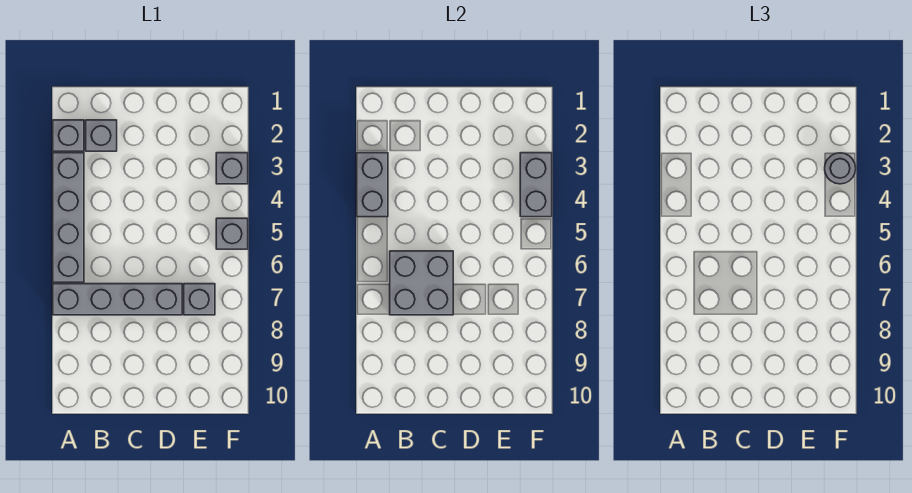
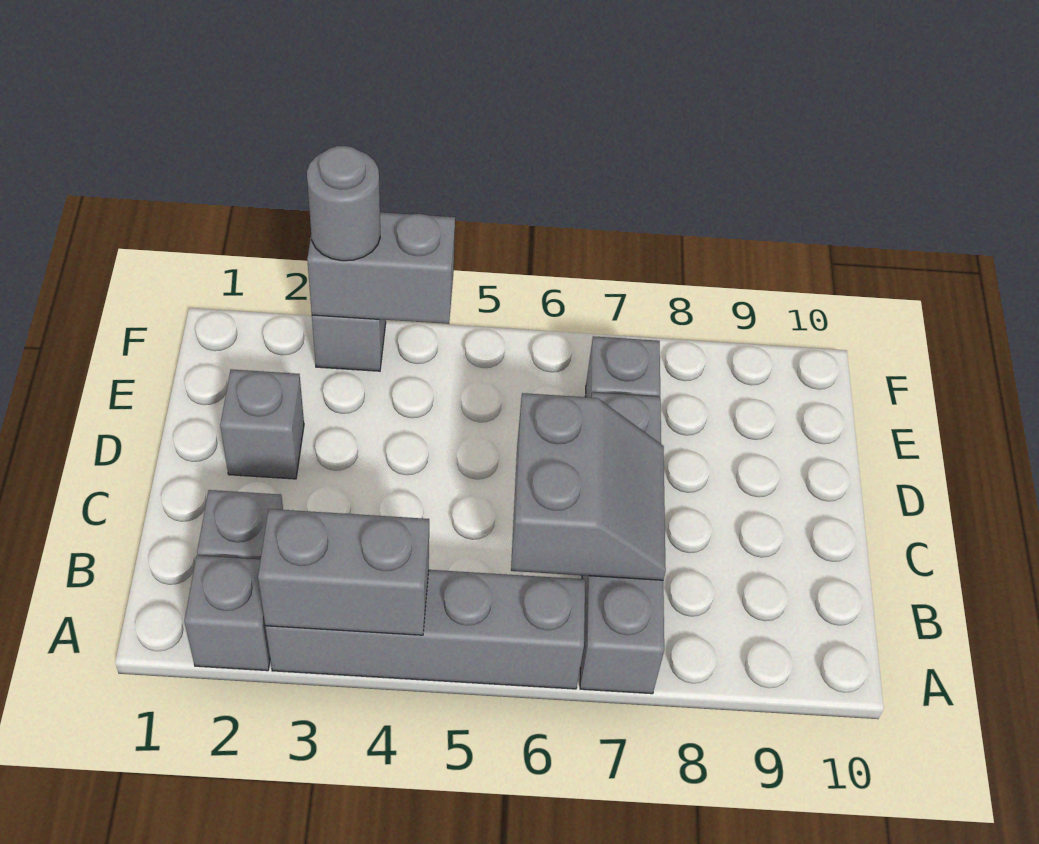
grey 2x2 brick [390,251,453,315] -> grey 2x2 slope [511,393,666,580]
grey 1x1 brick [216,218,248,249] -> grey 1x1 brick moved to [220,369,304,479]

